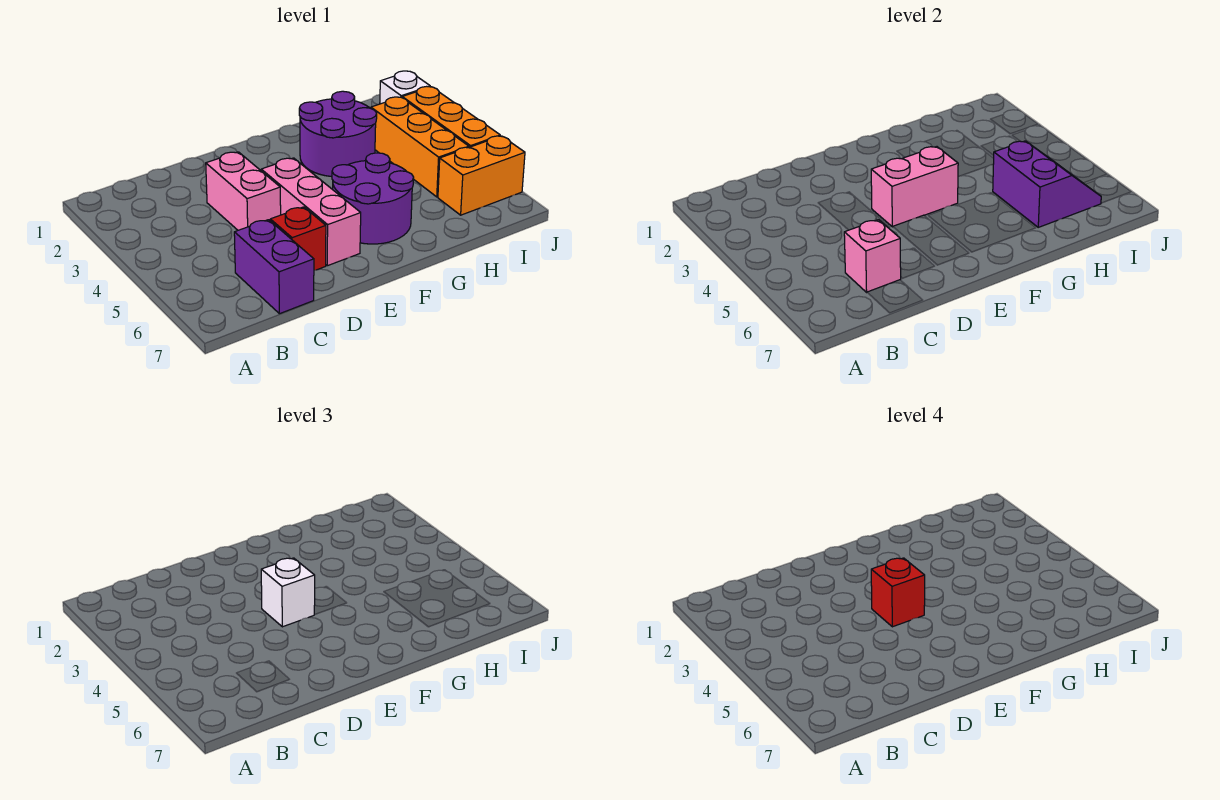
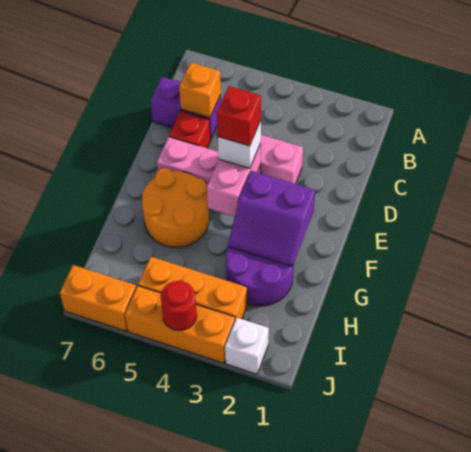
pink 1x1 brick [844,220,901,292] -> orange 1x1 brick [179,63,221,118]
purple 2x2 round brick [332,153,414,244] -> orange 2x2 round brick [142,168,209,248]
purple 2x2 slope [993,141,1101,227] -> purple 2x2 slope moved to [228,171,315,266]
orange 1x2 brick [438,136,525,215] -> orange 1x2 brick turned to [60,265,136,331]
none -> red 1x1 round brick [161,281,197,331]

